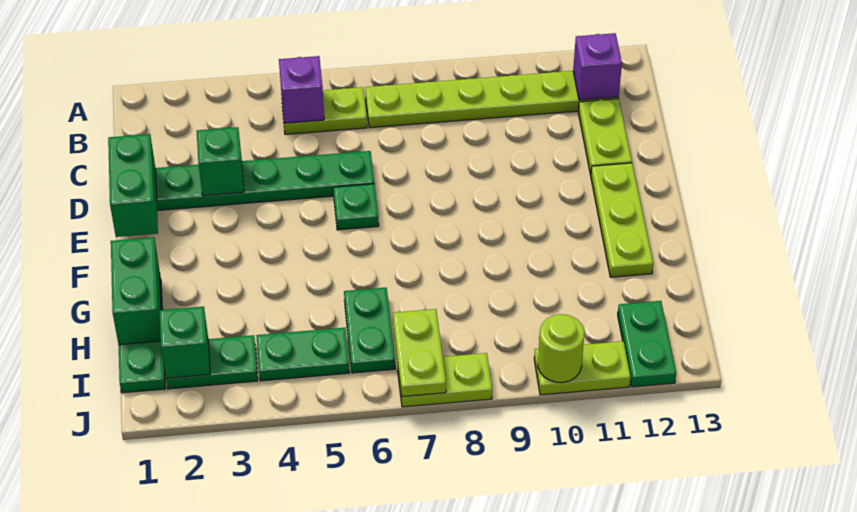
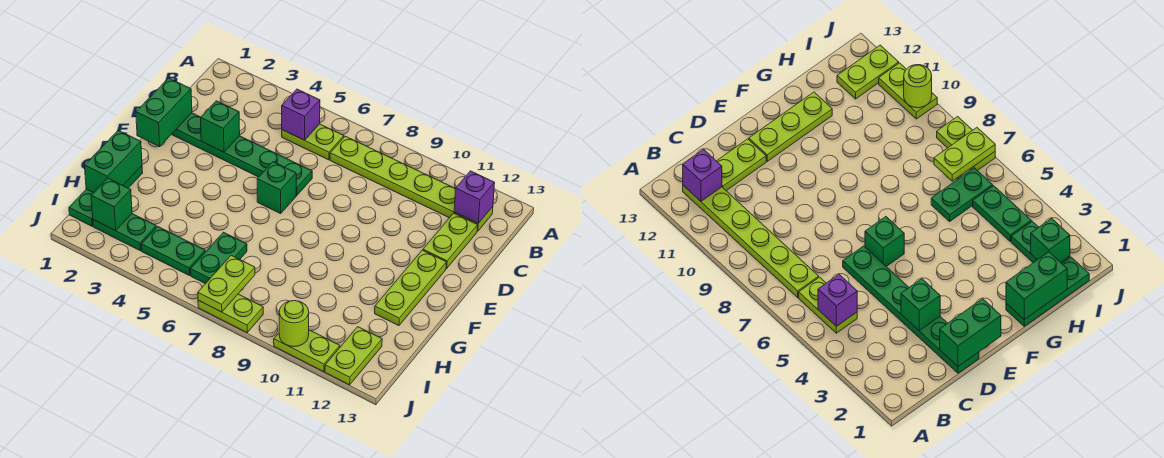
green 1x1 plate [333,184,379,230] -> green 1x1 brick [257,162,296,214]
green 1x2 plate [618,301,676,387] -> lime 1x2 plate [325,327,382,385]

